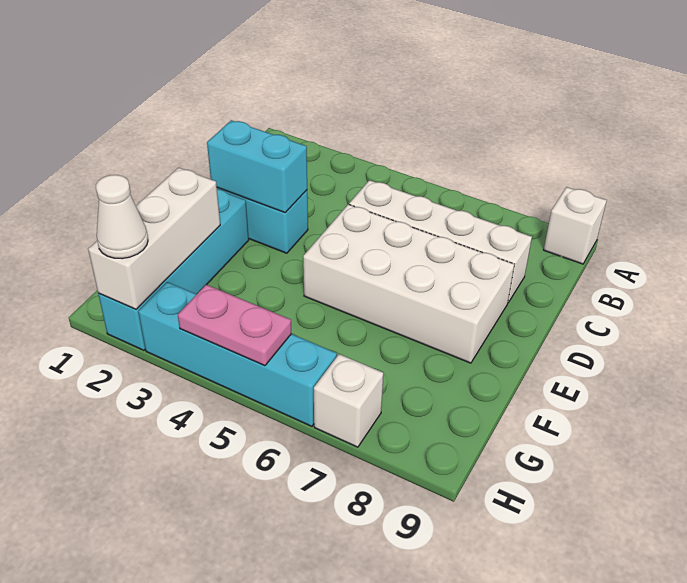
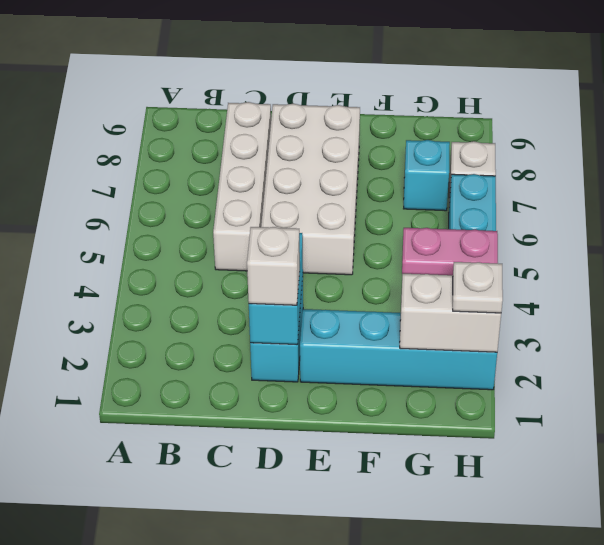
white 1x1 brick [544,187,607,264] -> white 1x1 brick moved to [247,227,300,305]
white 1x3 brick [88,168,220,309] -> white 1x2 brick [400,274,501,352]
none -> cyan 1x1 brick [404,140,450,211]
white 1x1 cone [96,175,148,259] -> white 1x1 plate [453,262,503,313]
pink 1x2 plate [178,285,291,366] -> pink 1x2 plate turned to [402,228,498,275]

